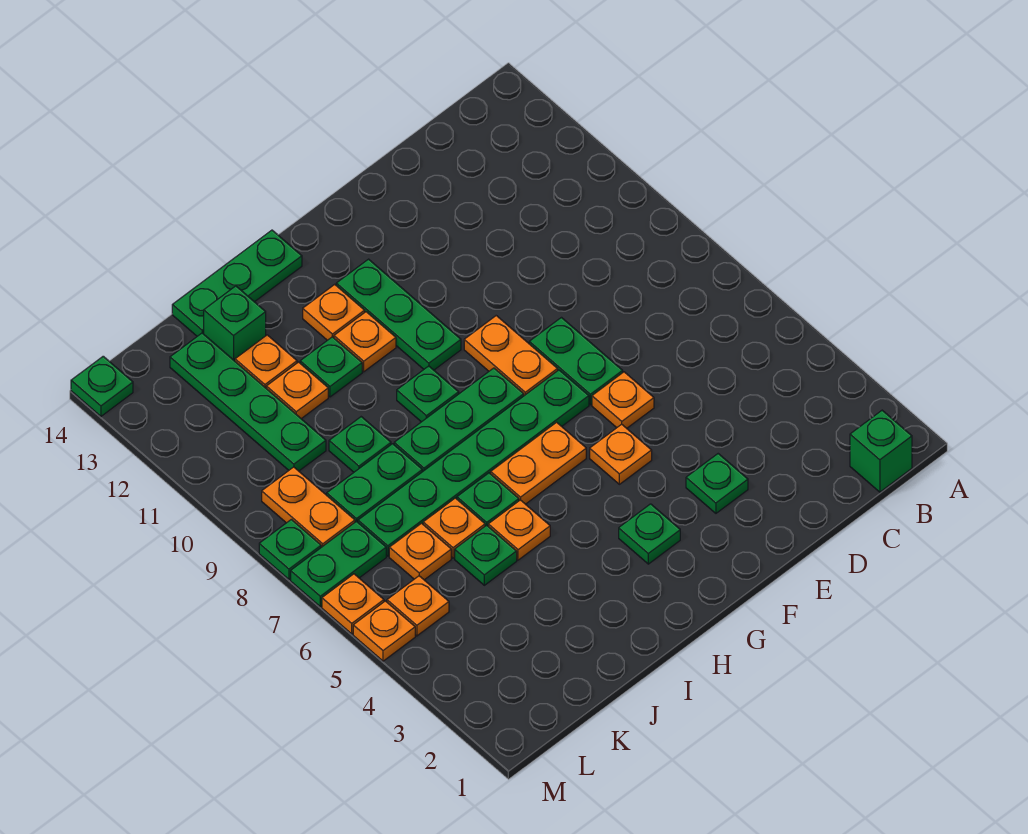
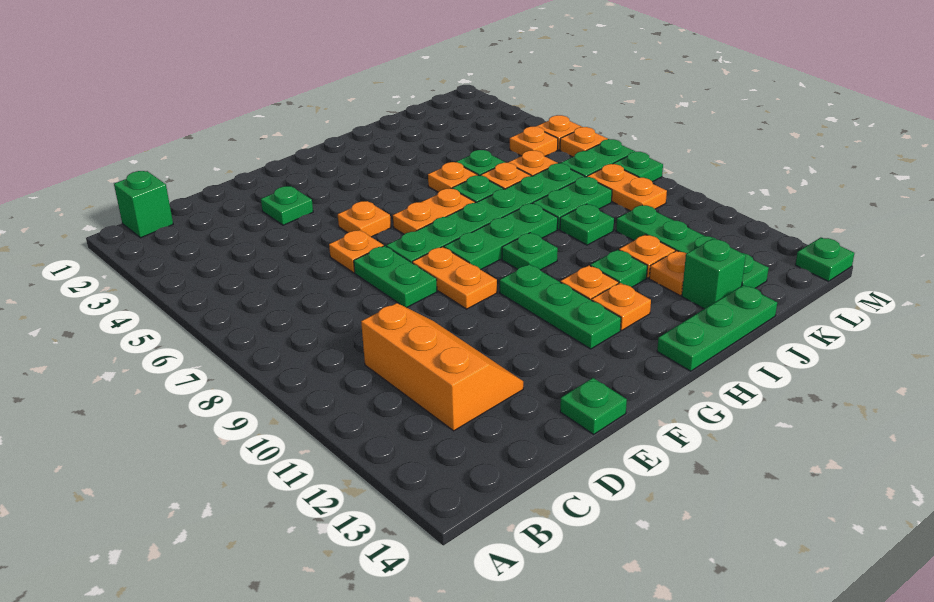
none -> orange 2x3 slope [361,303,523,431]
green 1x1 plate [619,504,680,564] -> green 1x1 plate moved to [560,378,627,434]

